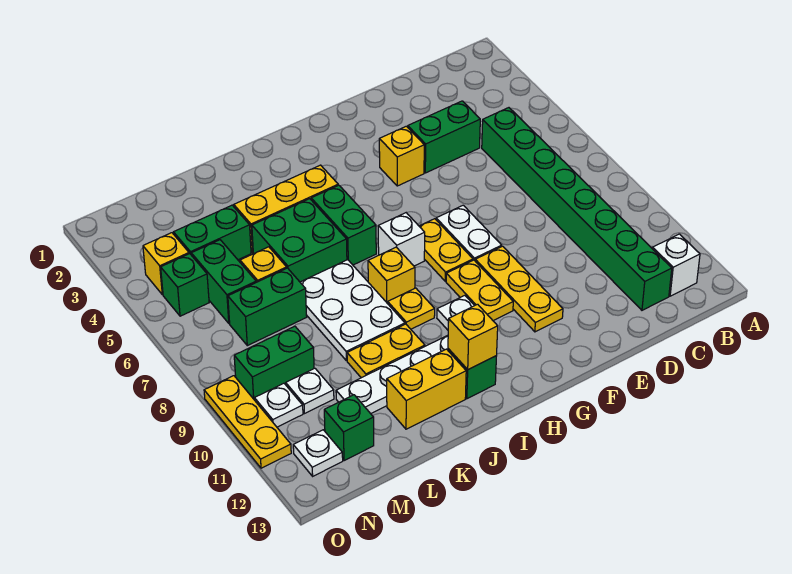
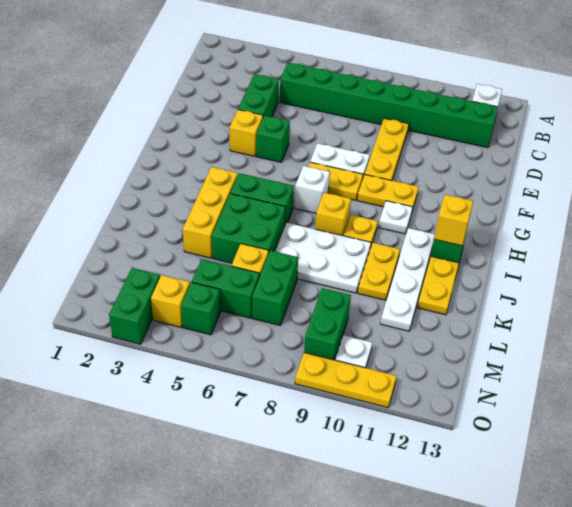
yellow 1x3 plate [475,246,563,332] -> yellow 1x3 plate turned to [365,118,409,180]
yellow 1x2 brick [387,349,466,429] -> yellow 1x2 plate [417,256,459,315]
green 1x2 brick [173,205,251,260] -> green 1x2 brick moved to [109,268,160,344]
white 1x1 plate [286,368,334,414] -> none
green 1x1 brick [324,395,374,461] -> green 1x1 brick moved to [256,115,290,162]
white 1x1 plate [293,430,343,476] -> none

